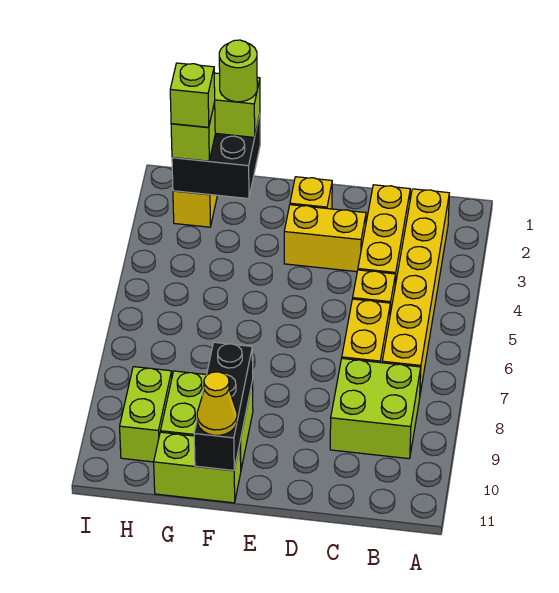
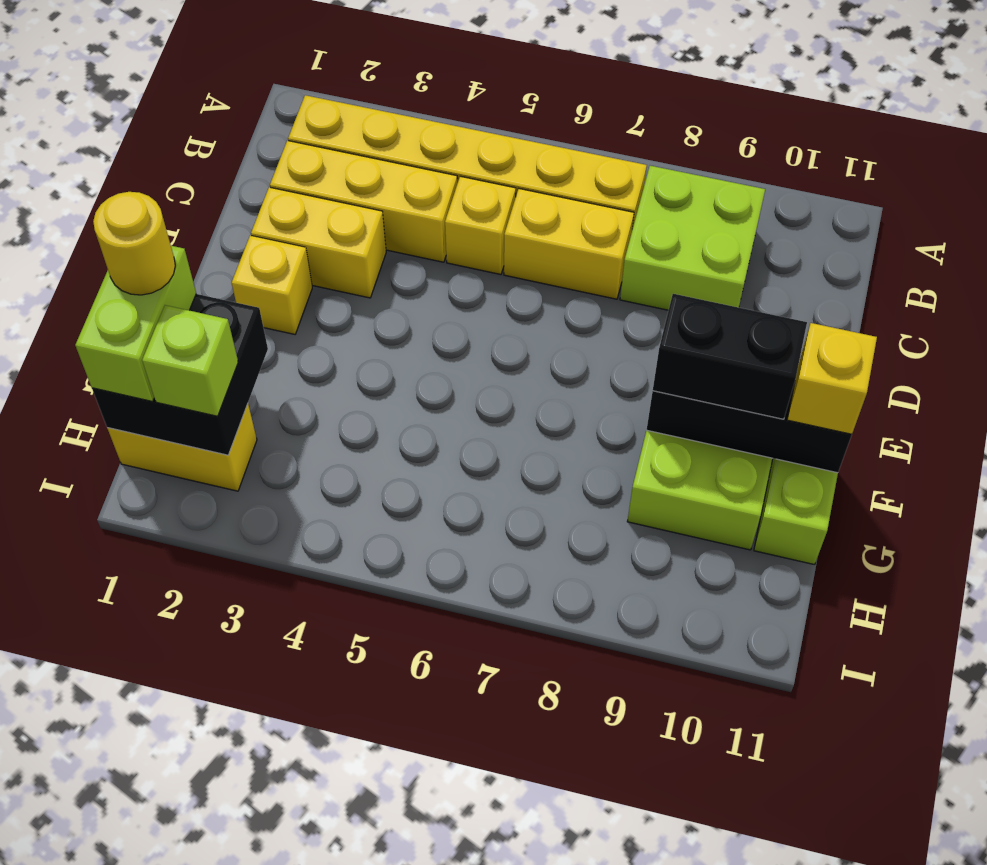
yellow 1x2 brick [284,205,366,272] -> yellow 1x2 brick turned to [251,187,386,298]
none -> black 1x2 brick [653,294,807,419]
yellow 1x1 cone [197,372,237,435] -> yellow 1x1 brick [787,323,877,434]
lime 1x1 round brick [219,40,257,102] -> yellow 1x1 round brick [93,192,175,295]
lime 1x1 brick [170,63,215,127] -> none
lime 1x2 brick [120,367,172,462] -> none

